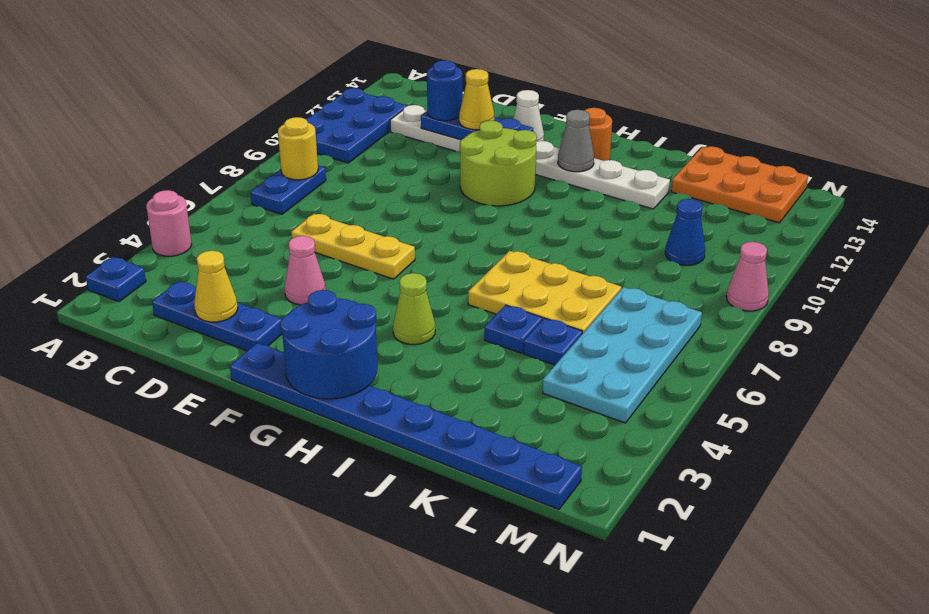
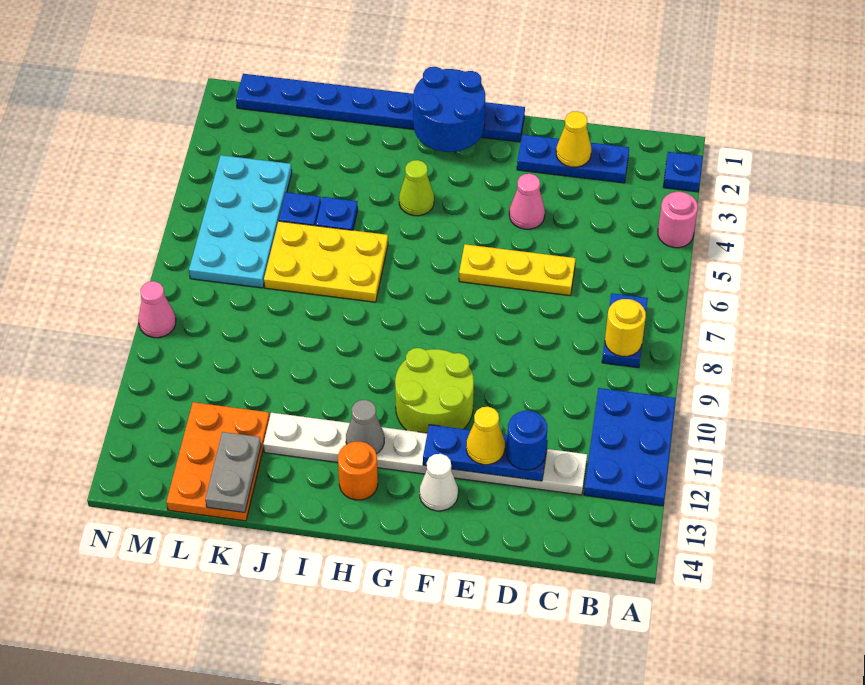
orange 2x3 plate [671,146,808,223] -> orange 2x3 plate turned to [166,402,270,521]
none -> grey 1x2 plate [205,432,261,513]
blue 1x1 cone [665,199,705,265] -> none

